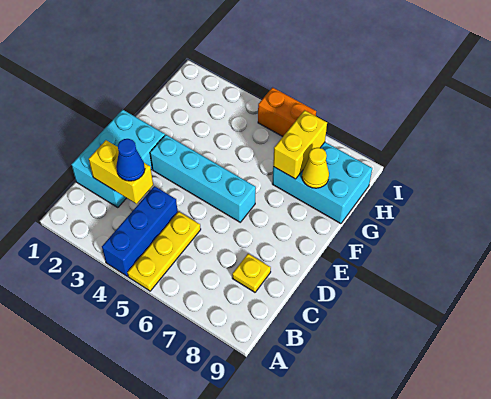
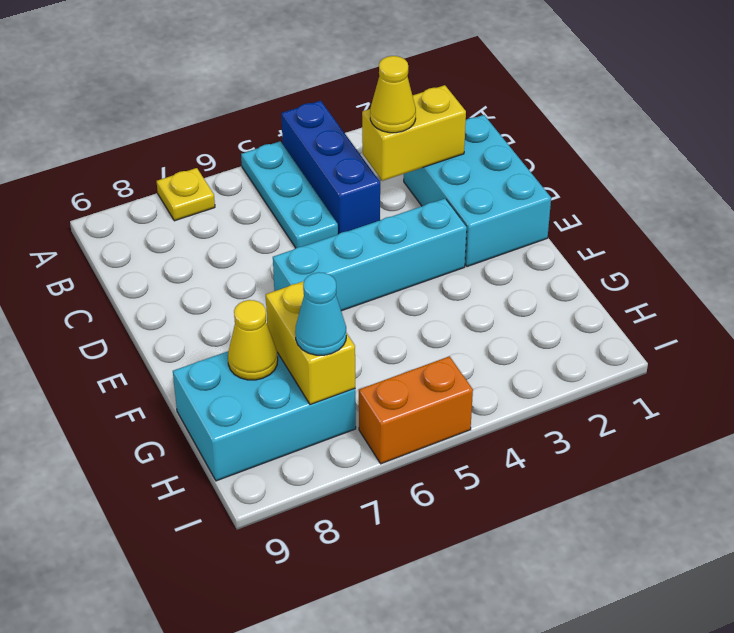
yellow 1x3 plate [127,212,201,291] -> cyan 1x3 plate [241,141,338,248]
blue 1x1 cone [116,139,145,181] -> yellow 1x1 cone [370,56,416,133]
yellow 1x1 plate [232,254,271,292] -> yellow 1x1 plate moved to [157,168,215,221]
none -> cyan 1x1 cone [295,272,346,355]

